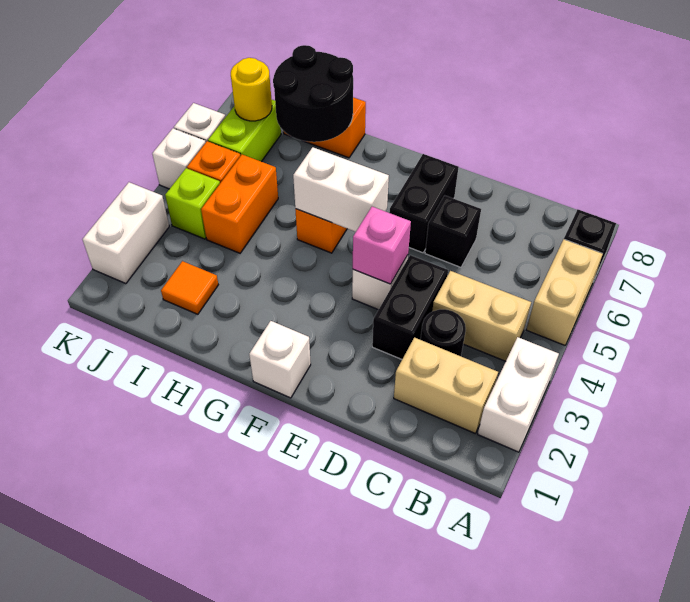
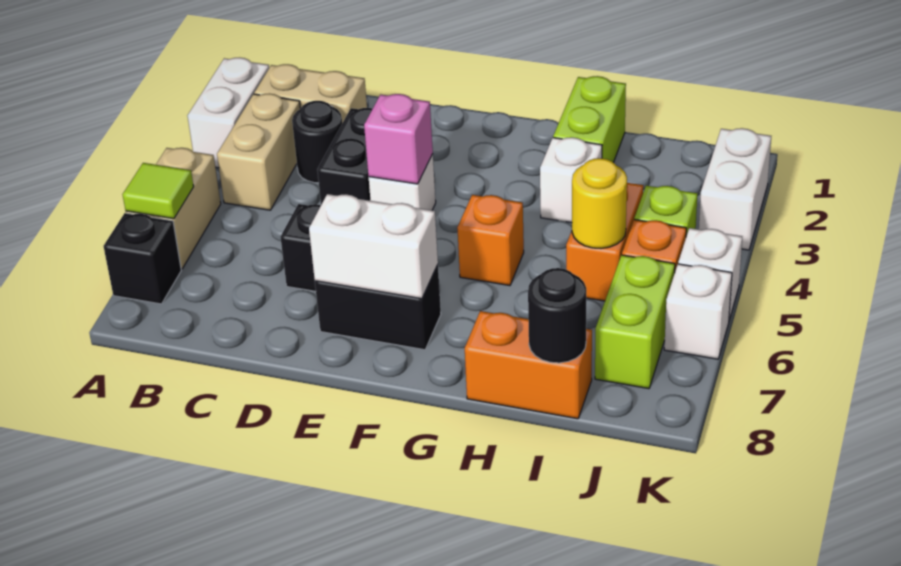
none -> lime 1x1 tile [123,163,194,219]
tan 1x2 brick [432,271,531,361] -> tan 1x2 brick turned to [217,93,300,210]
black 1x2 brick [389,154,459,253] -> black 1x2 brick turned to [315,265,441,350]
white 1x1 brick [249,321,311,398] -> white 1x1 brick moved to [540,137,602,223]
white 1x2 brick [293,147,389,232] -> white 1x2 brick moved to [309,194,438,299]
none -> lime 1x2 brick [553,76,626,163]
black 2x2 round brick [273,45,353,142] -> black 1x1 round brick [528,268,586,363]
orange 1x1 tile [161,261,218,314] -> none
yellow 1x1 round brick [231,58,272,121] -> yellow 1x1 round brick moved to [572,158,627,248]

